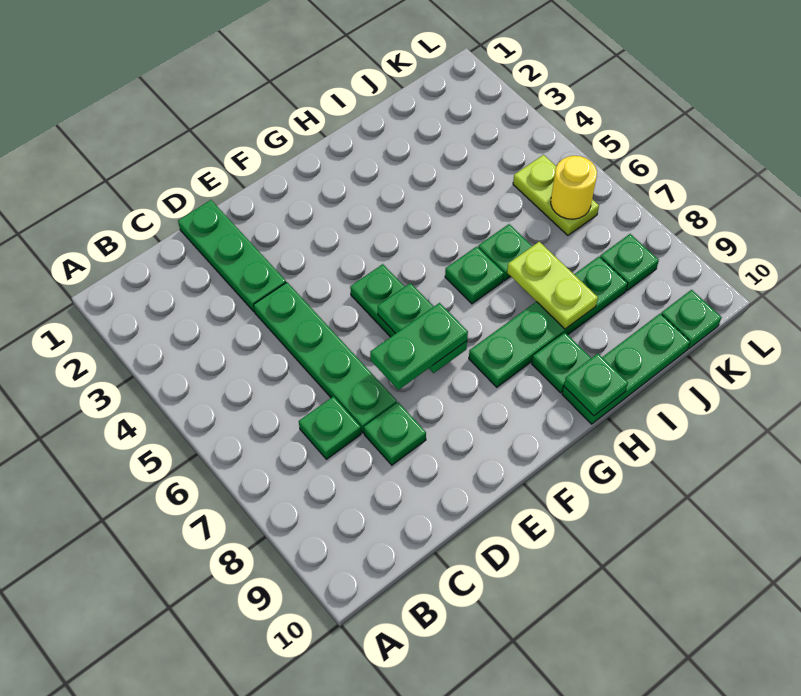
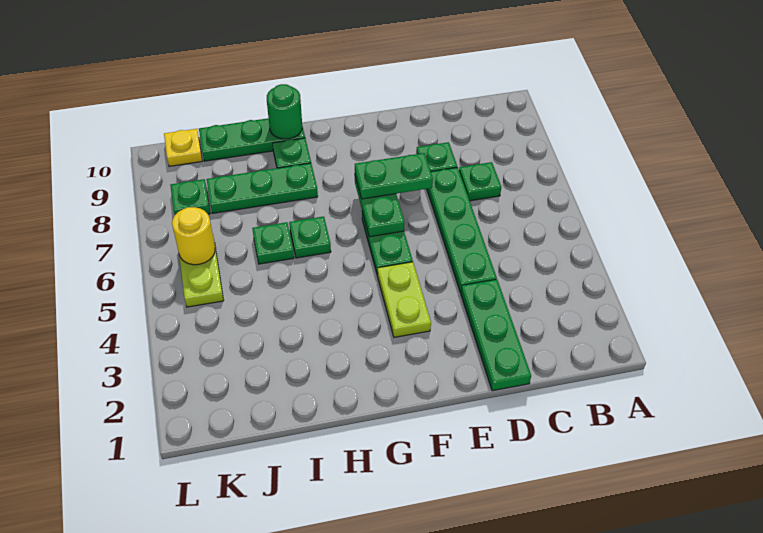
green 1x4 plate [469,257,628,387] -> green 1x3 plate [207,163,318,214]
green 1x1 plate [564,353,628,416] -> green 1x1 round brick [267,84,302,139]
lime 1x2 plate [507,242,598,329] -> lime 1x2 plate moved to [377,262,431,337]
green 1x1 plate [661,290,722,349] -> yellow 1x1 plate [164,129,202,166]

